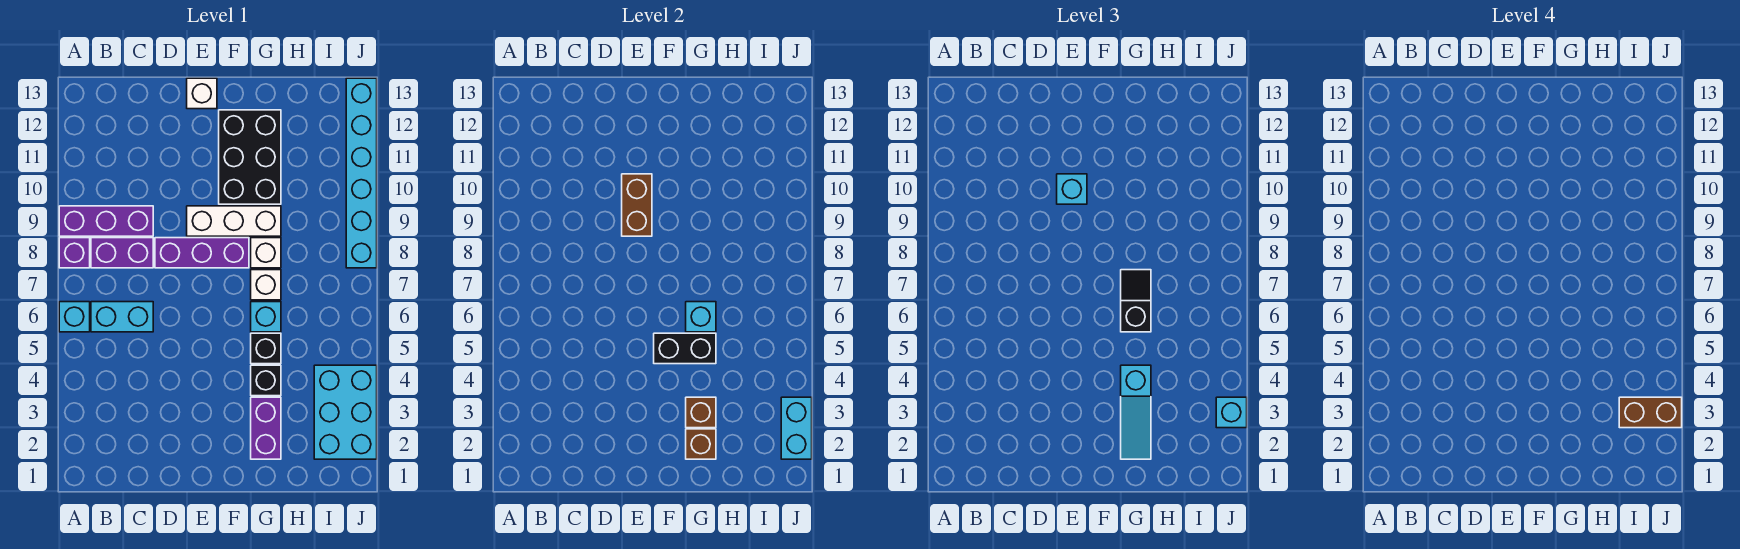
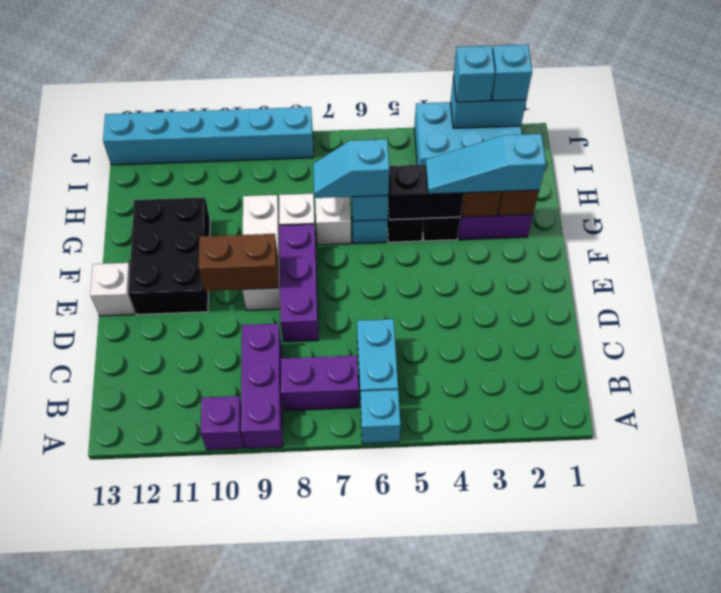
purple 1x1 brick [59,238,90,268] -> purple 1x1 brick moved to [201,396,244,450]
purple 1x2 brick [91,238,153,268] -> purple 1x2 brick turned to [281,355,359,411]
cyan 1x1 brick [1057,174,1087,204] -> cyan 1x1 brick moved to [492,44,532,101]
black 1x2 brick [654,333,716,364] -> black 1x2 brick turned to [388,165,464,220]
black 2x3 brick [219,110,281,204] -> black 2x3 brick turned to [128,197,210,315]
cyan 1x3 slope [1121,365,1151,459] -> cyan 1x3 slope turned to [426,134,546,194]
black 1x2 slope [1121,270,1151,332] -> cyan 1x2 slope [313,139,389,198]
brown 1x2 brick [1619,397,1682,428] -> none

